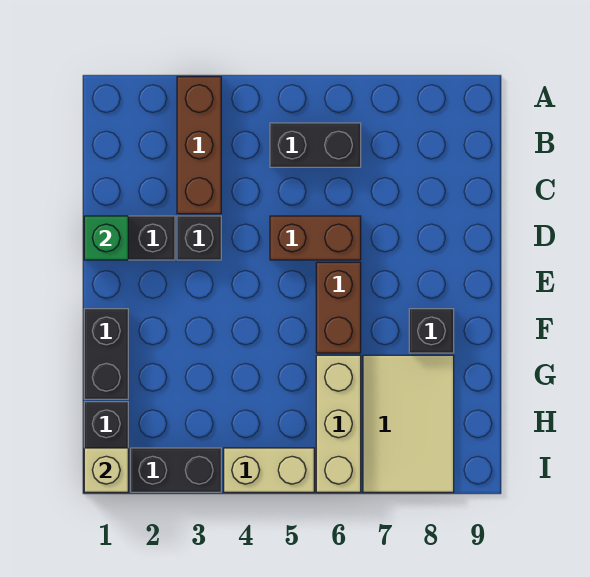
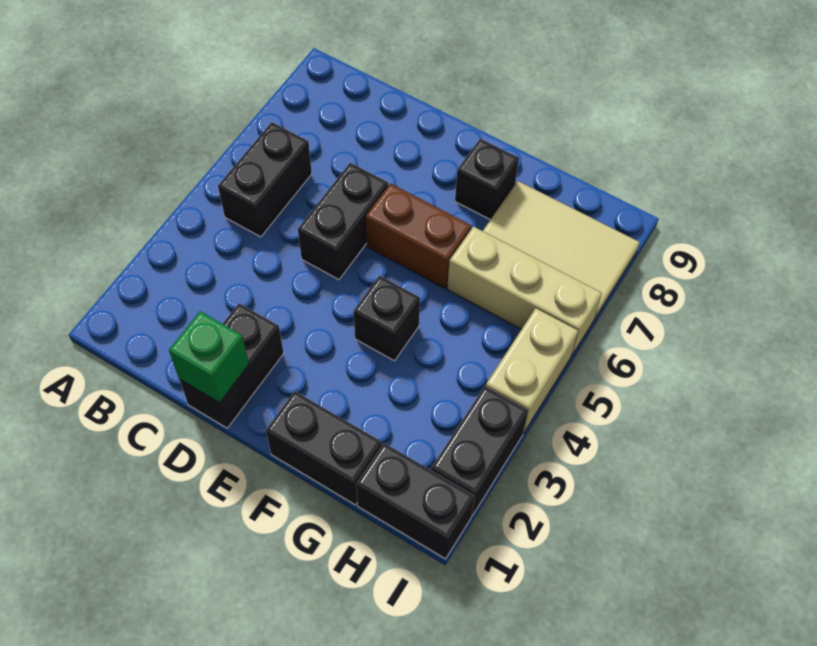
brown 1x3 brick [177,77,221,214] -> none
black 1x1 brick [177,216,221,260] -> black 1x1 brick moved to [353,276,420,361]
brown 1x2 brick [270,216,361,260] -> black 1x2 brick [298,163,388,280]
tan 1x1 brick [84,448,128,492] -> none

